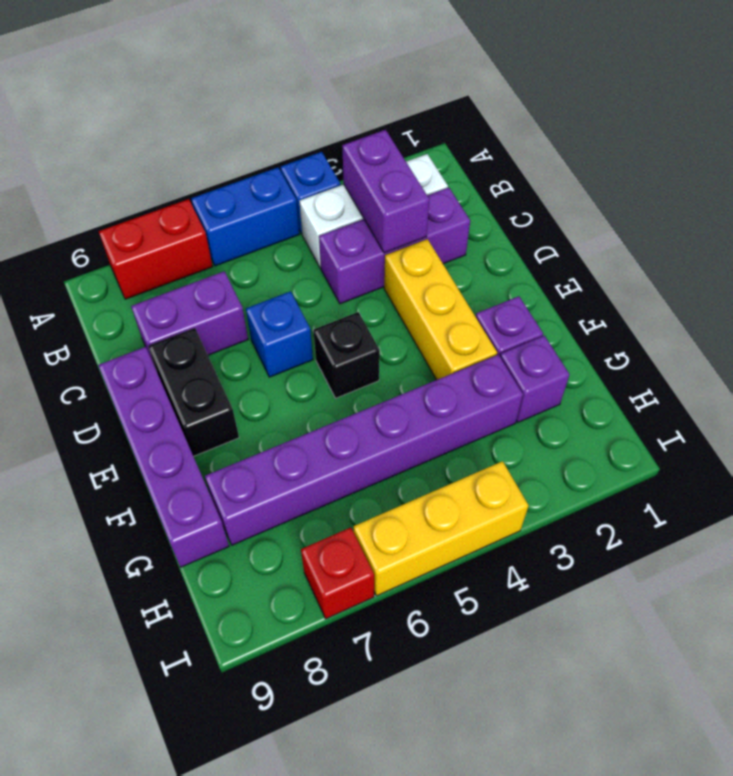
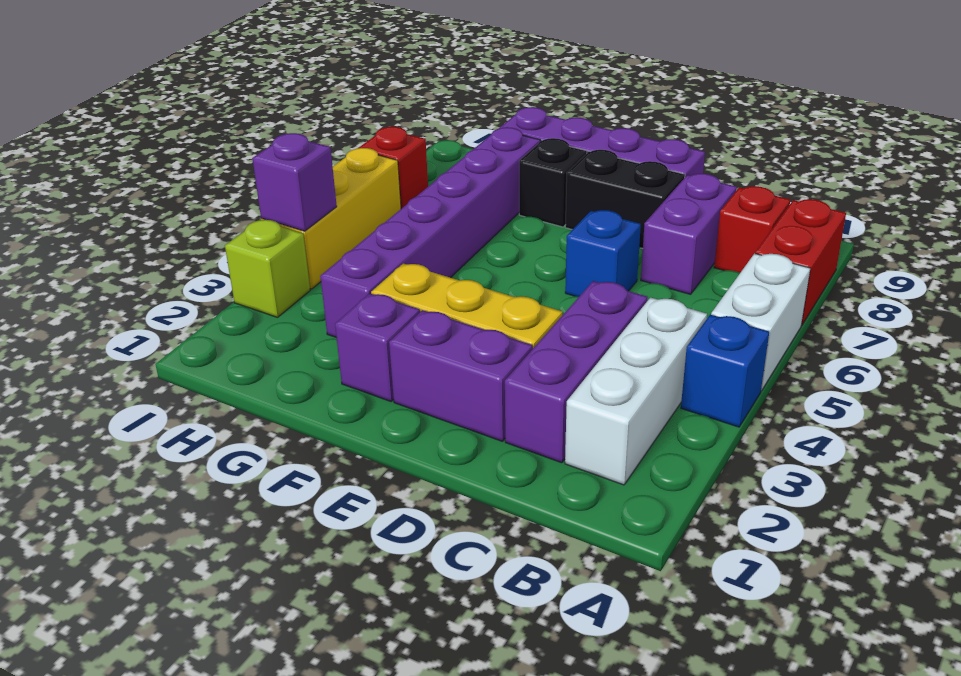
blue 1x2 brick [191,168,299,266] -> white 1x2 brick [711,253,810,391]
purple 1x2 brick [342,130,429,253] -> purple 1x2 brick moved to [389,310,533,441]
none -> red 1x1 brick [714,186,790,273]
black 1x1 brick [314,312,380,398] -> black 1x1 brick moved to [519,138,587,227]
purple 1x1 brick [500,336,570,422] -> purple 1x1 brick moved to [252,133,337,231]
none -> lime 1x1 brick [225,220,310,317]

